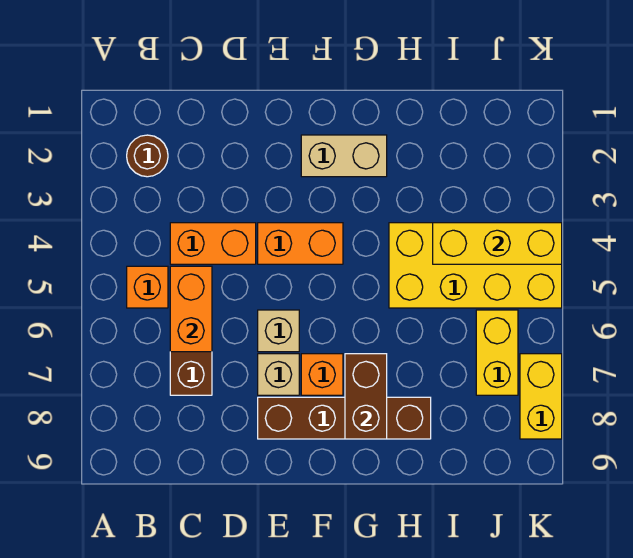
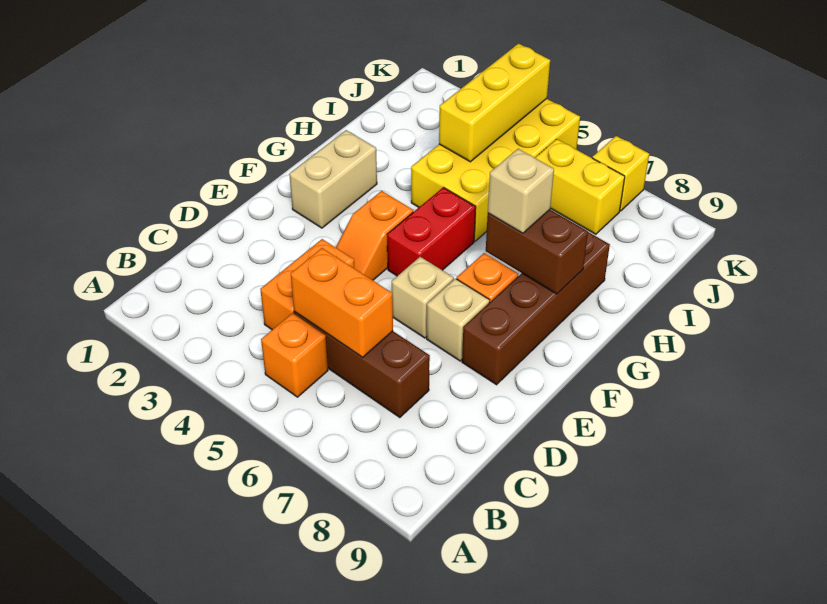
brown 1x1 round brick [127,135,168,177] -> none
orange 1x2 brick [258,223,343,264] -> orange 1x2 slope [336,191,413,280]
none -> red 1x2 brick [387,187,476,276]
none -> tan 1x1 brick [488,149,554,233]
yellow 1x2 brick [520,354,562,439] -> yellow 1x1 brick [592,136,649,211]

